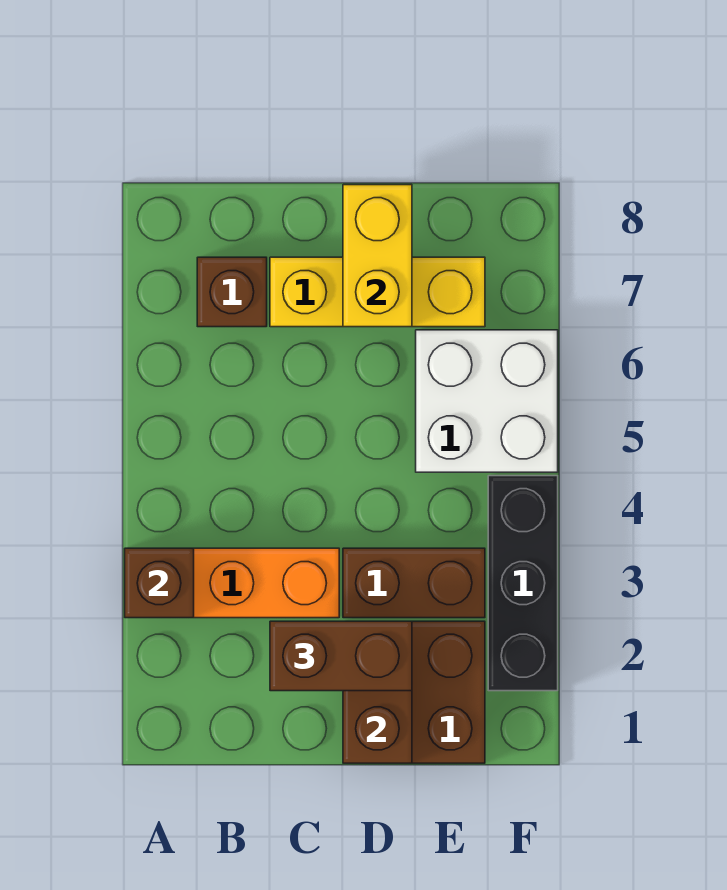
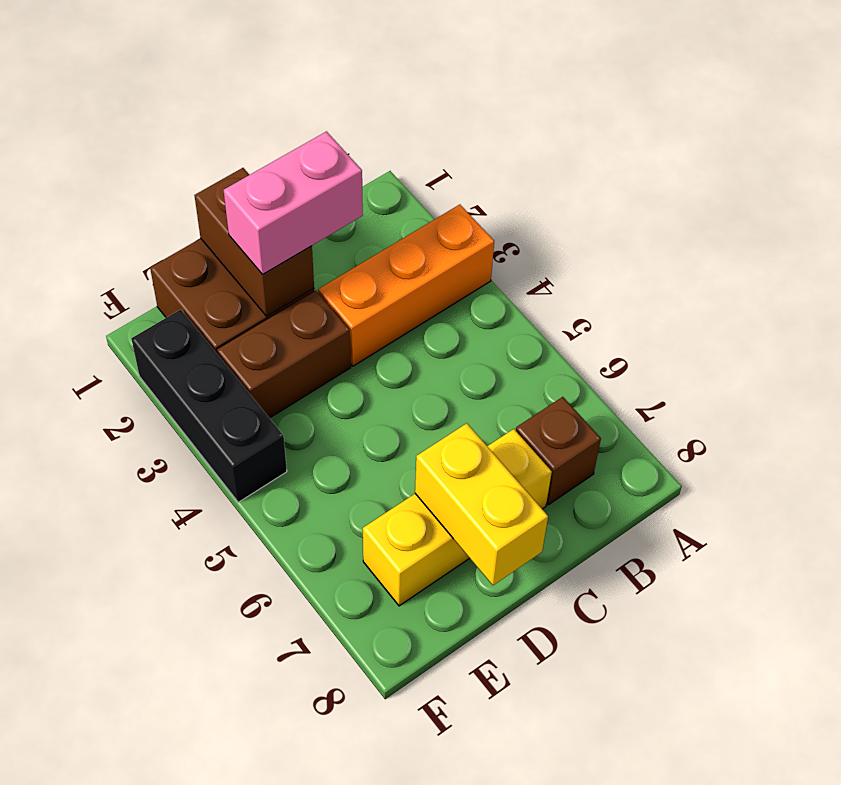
brown 1x1 brick [125,548,194,618] -> none
brown 1x2 brick [270,621,412,691] -> pink 1x2 brick [224,132,363,274]
white 2x2 brick [416,330,558,472] -> none

